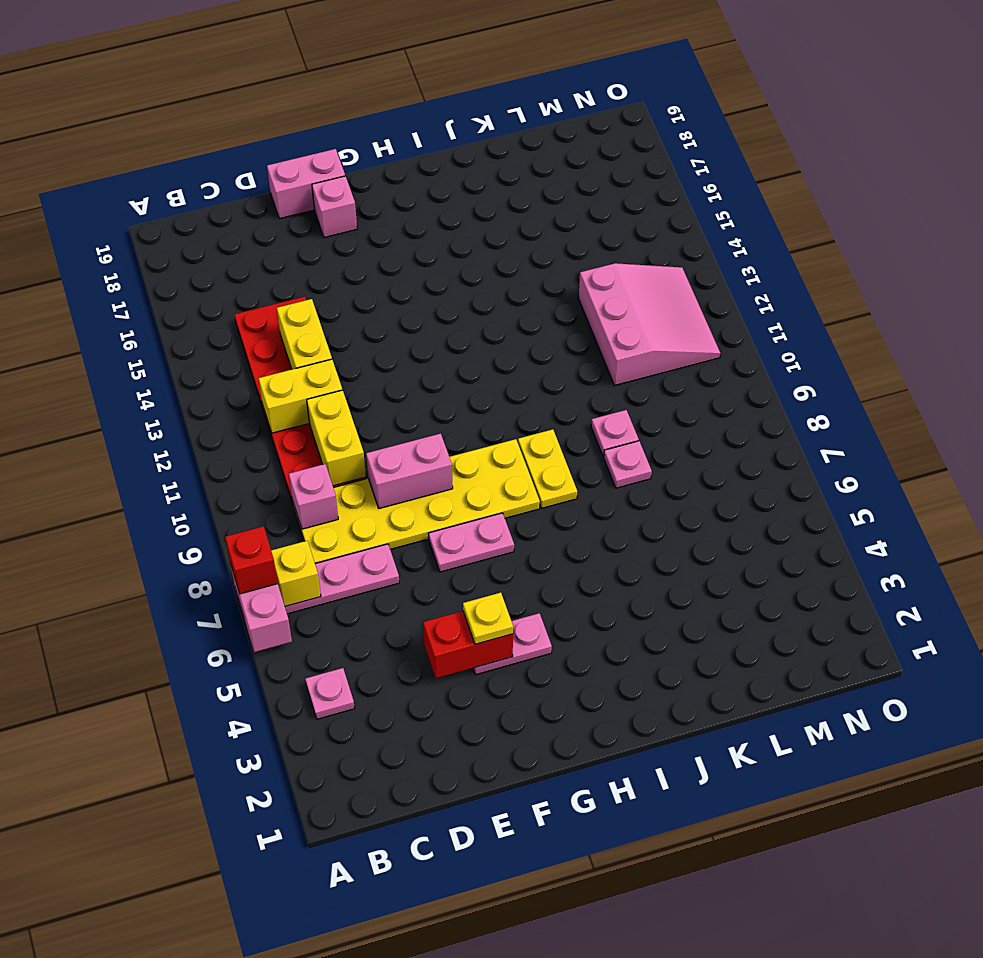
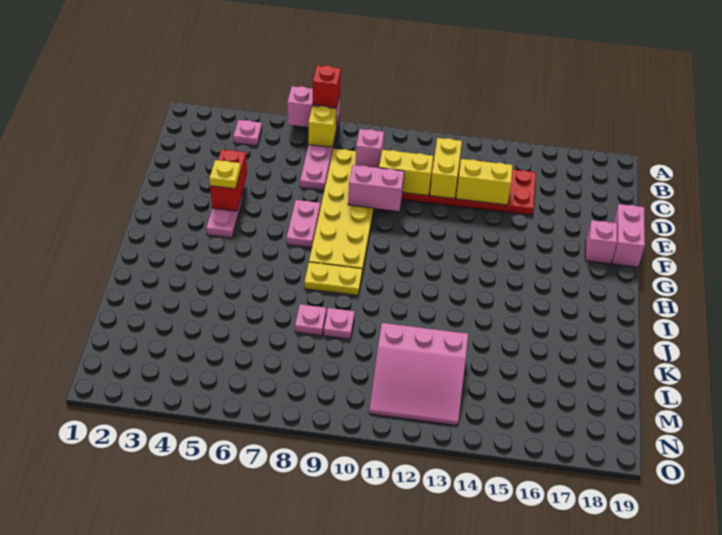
pink 1x2 brick [366,434,453,508] -> pink 1x2 brick turned to [348,165,404,211]

